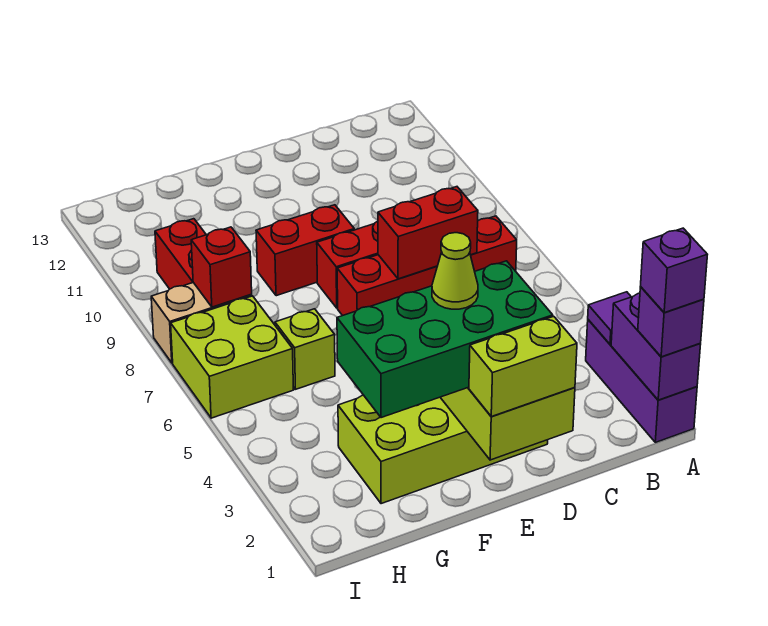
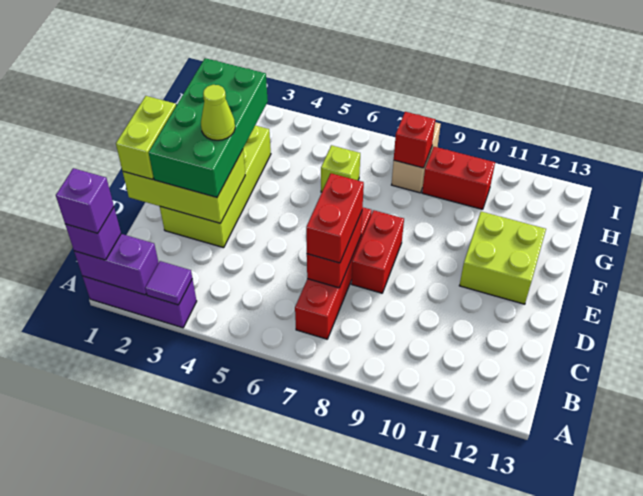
red 1x2 brick [256,205,354,296] -> red 1x2 brick moved to [306,173,364,263]
lime 2x2 brick [171,296,293,418] -> lime 2x2 brick moved to [459,212,546,304]

